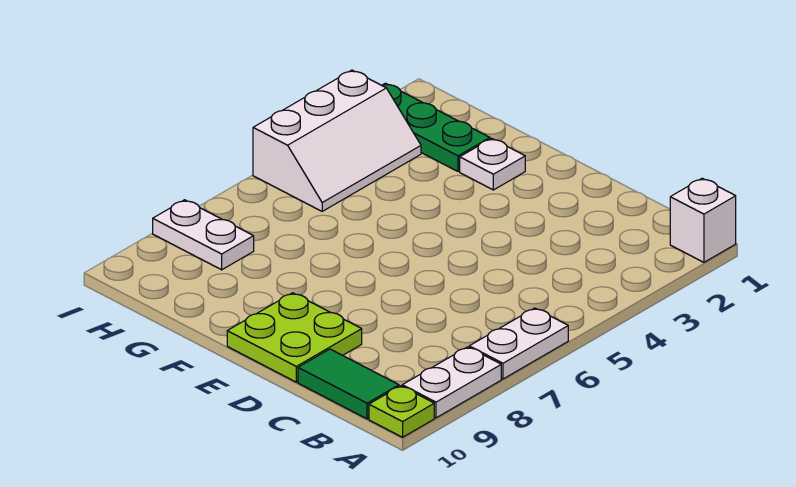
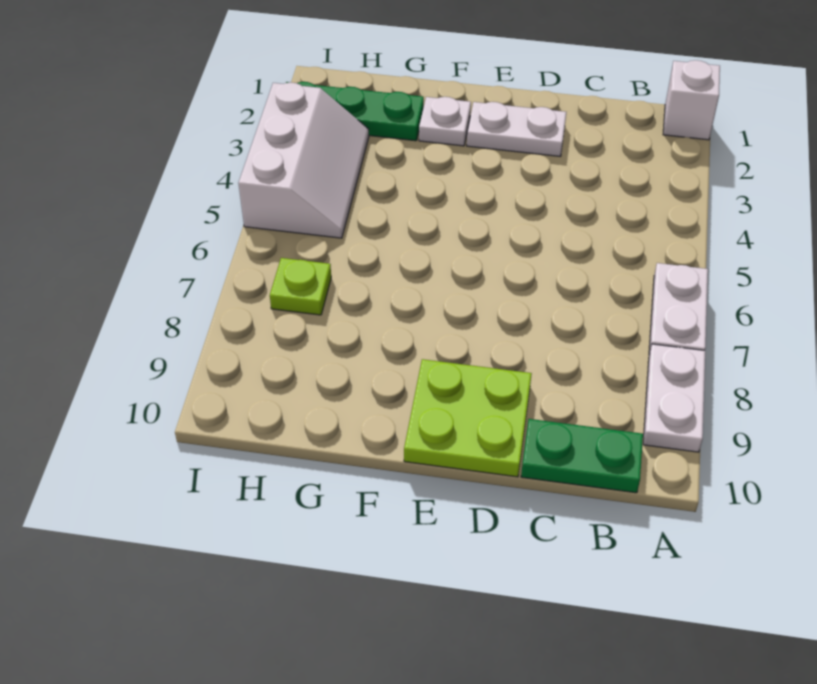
lime 1x1 plate [369,386,434,437] -> lime 1x1 plate moved to [270,258,331,315]
green 1x2 tile [298,349,399,419] -> green 1x2 plate [521,419,643,493]
white 1x2 plate [153,200,254,270] -> white 1x2 plate moved to [467,102,566,157]

